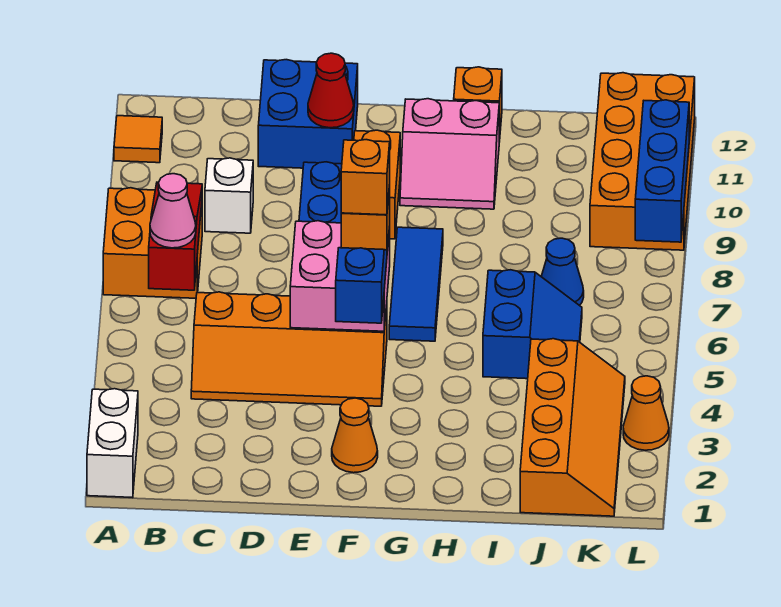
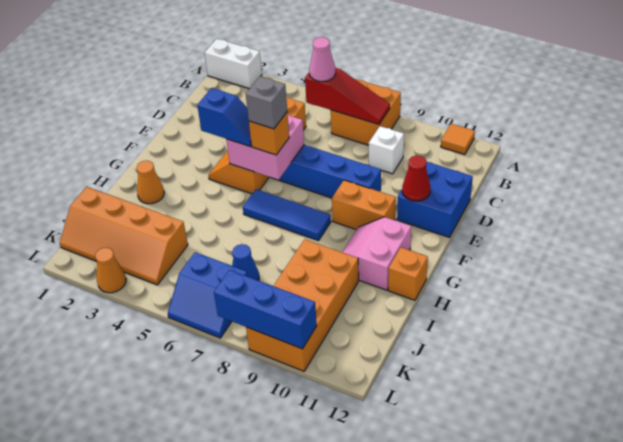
orange 1x1 cone [332,398,378,473] -> orange 1x1 cone moved to [137,161,164,204]
orange 1x1 brick [341,140,390,215] -> grey 1x1 brick [246,76,287,129]
blue 2x2 slope [483,270,582,379] -> blue 2x2 slope moved to [168,252,248,338]
orange 2x4 brick [590,73,695,250] -> orange 2x4 brick turned to [246,239,359,371]

